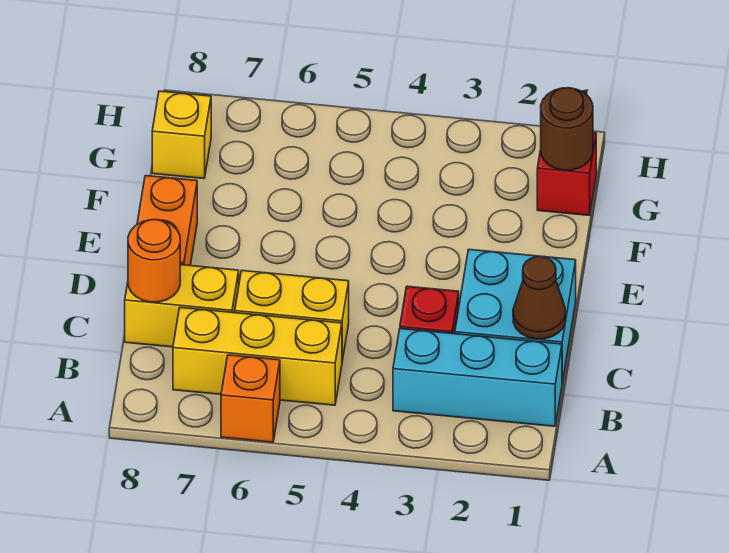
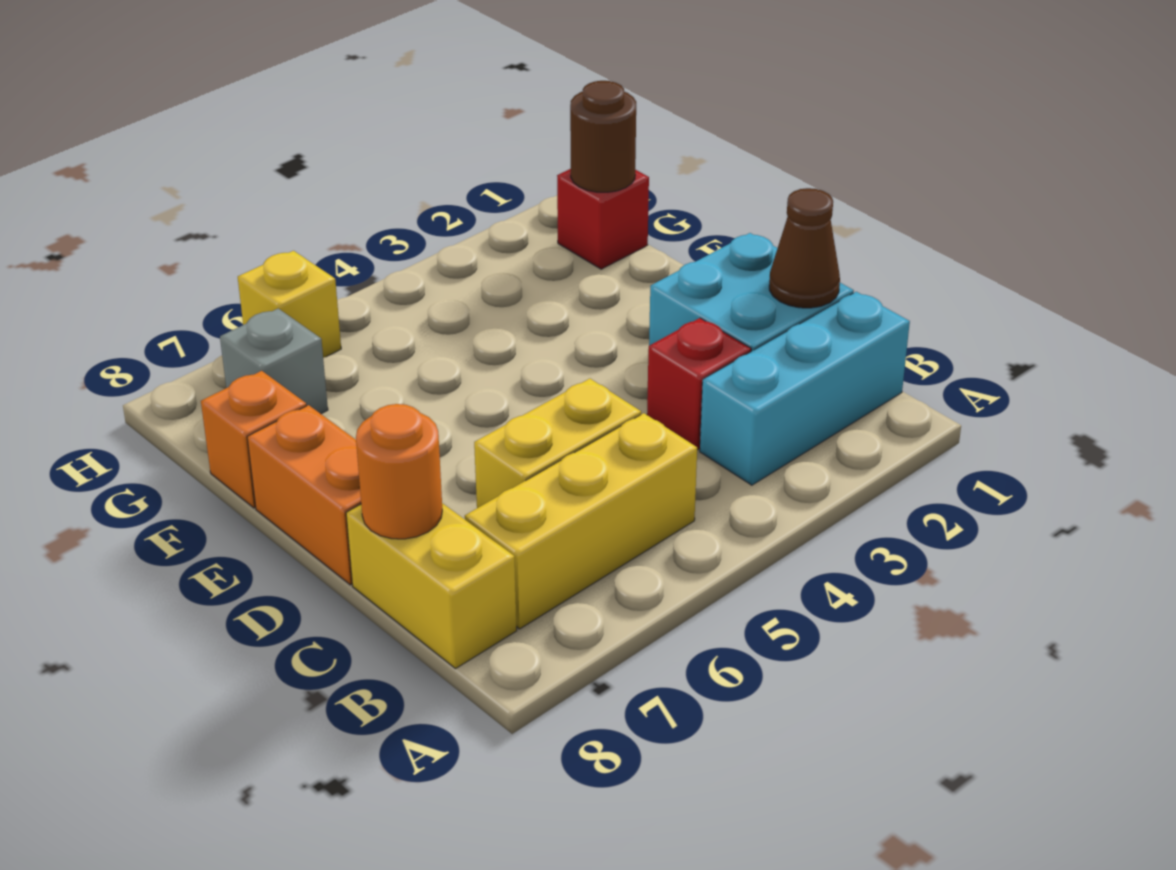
orange 1x1 brick [221,355,280,442] -> orange 1x1 brick moved to [201,371,307,508]
yellow 1x2 brick [125,265,239,347] -> yellow 1x2 brick turned to [346,503,517,669]
none -> grey 1x1 brick [220,309,328,414]
yellow 1x1 brick [152,91,211,179] -> yellow 1x1 brick moved to [238,251,341,358]

